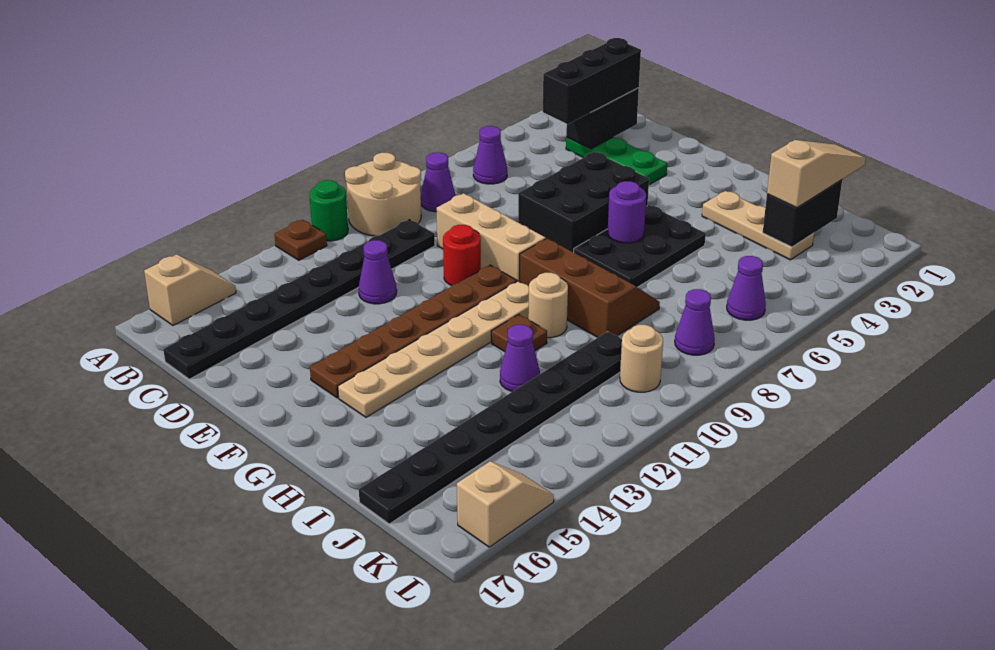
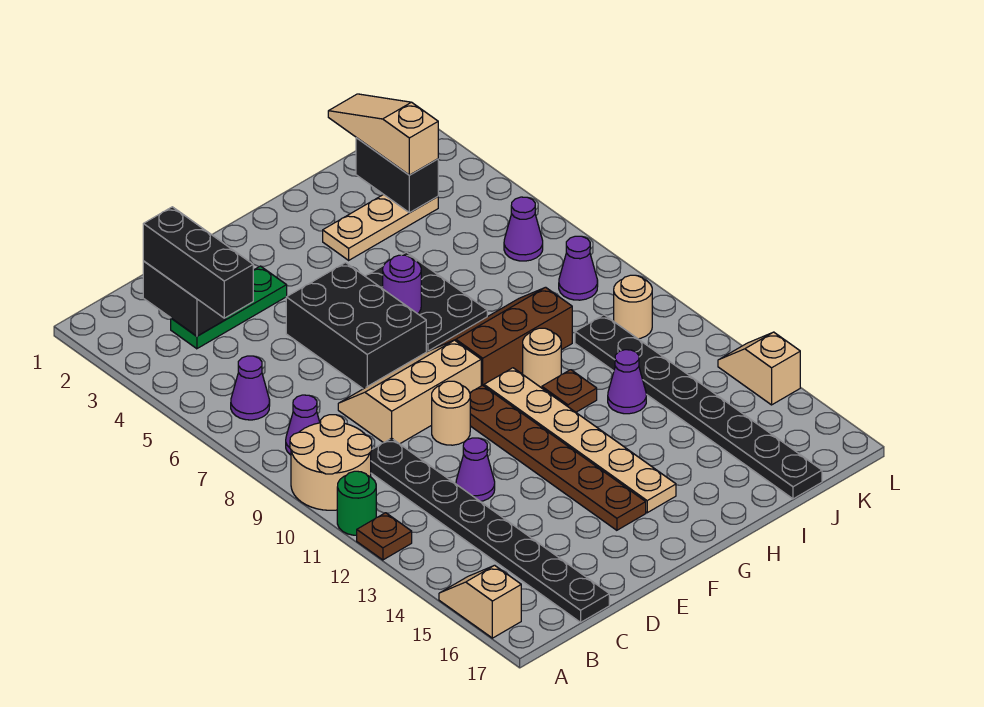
red 1x1 round brick [443,225,481,285] -> tan 1x1 round brick [432,381,470,445]
tan 1x2 slope [457,462,554,547] -> tan 1x2 slope moved to [718,332,800,405]

